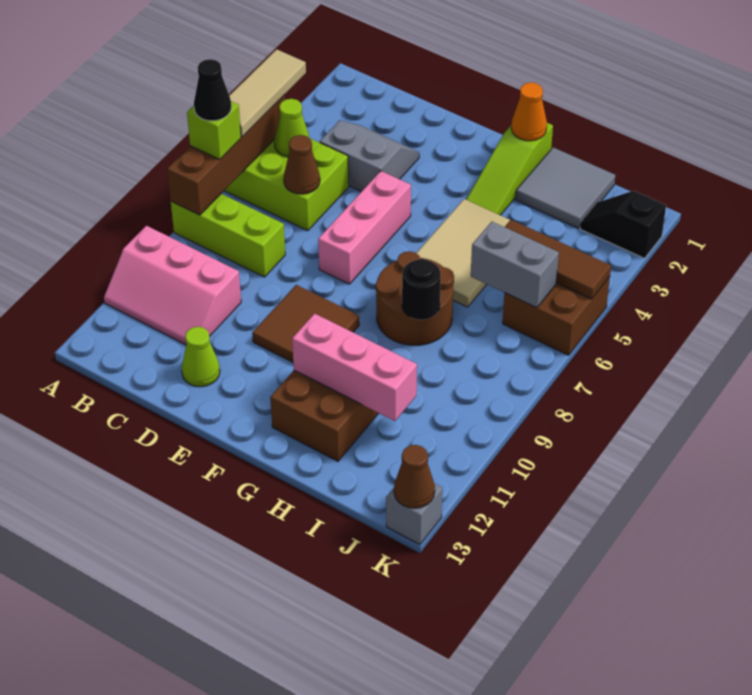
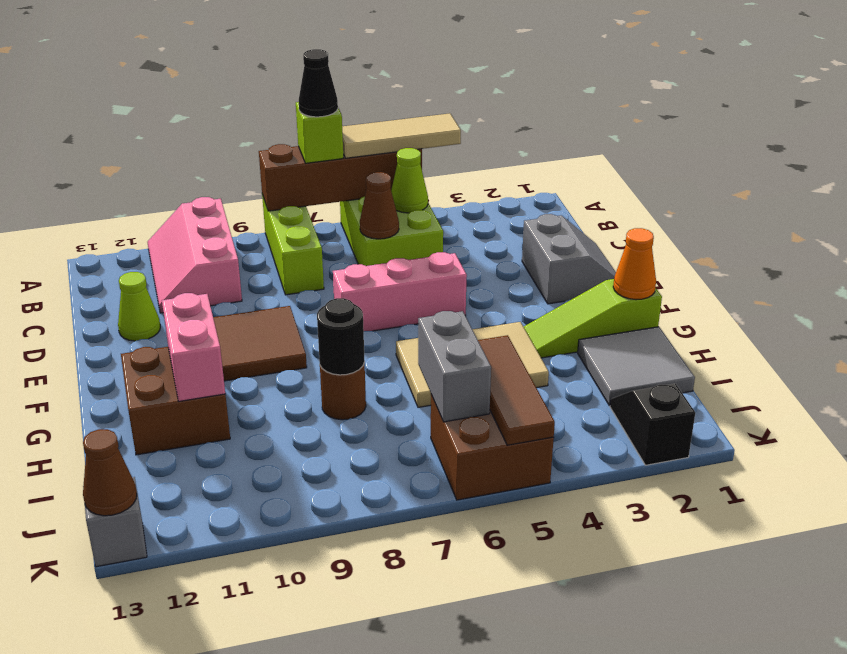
grey 2x2 slope [320,120,419,192] -> grey 2x2 slope moved to [522,214,616,304]
brown 2x2 round brick [376,251,454,345] -> brown 1x1 round brick [320,363,366,420]
pink 1x3 brick [292,314,417,421] -> pink 1x2 brick [162,293,225,401]

